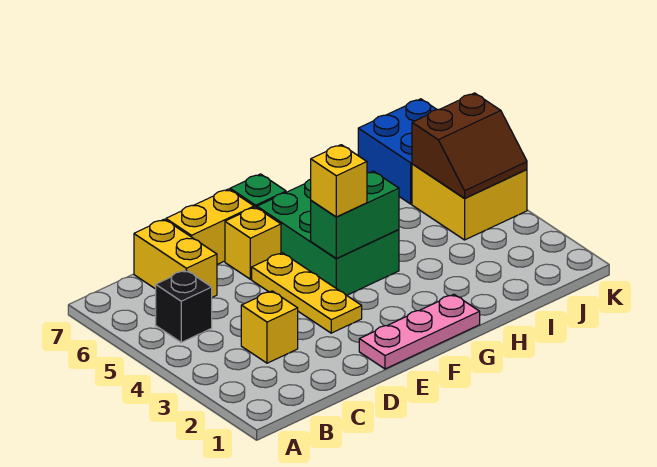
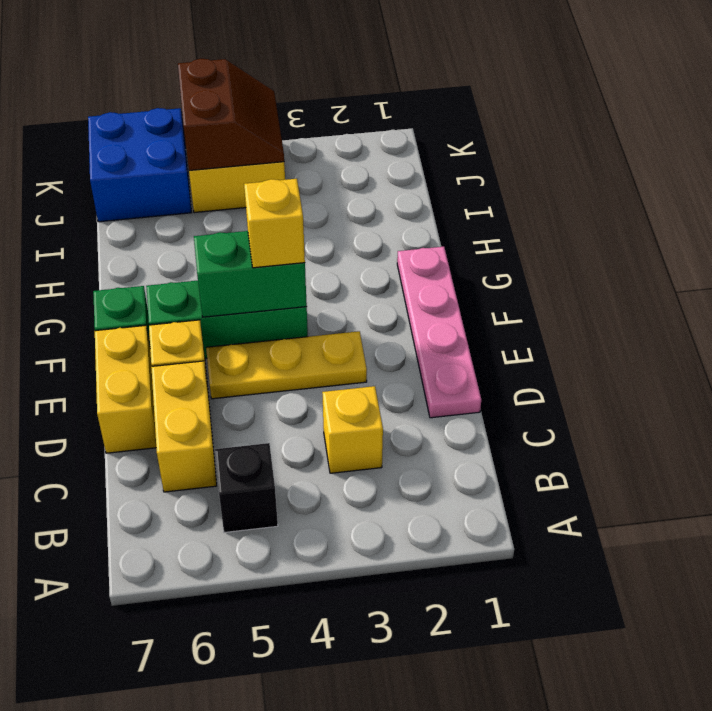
yellow 1x2 brick [134,219,217,297] -> yellow 1x2 brick turned to [151,361,217,492]
pink 1x3 plate [359,294,480,369] -> pink 1x4 plate [397,247,481,418]
green 2x3 brick [257,179,399,295] -> green 1x3 brick [146,281,308,358]
green 1x2 brick [311,171,399,258] -> green 1x2 brick turned to [194,231,307,317]

